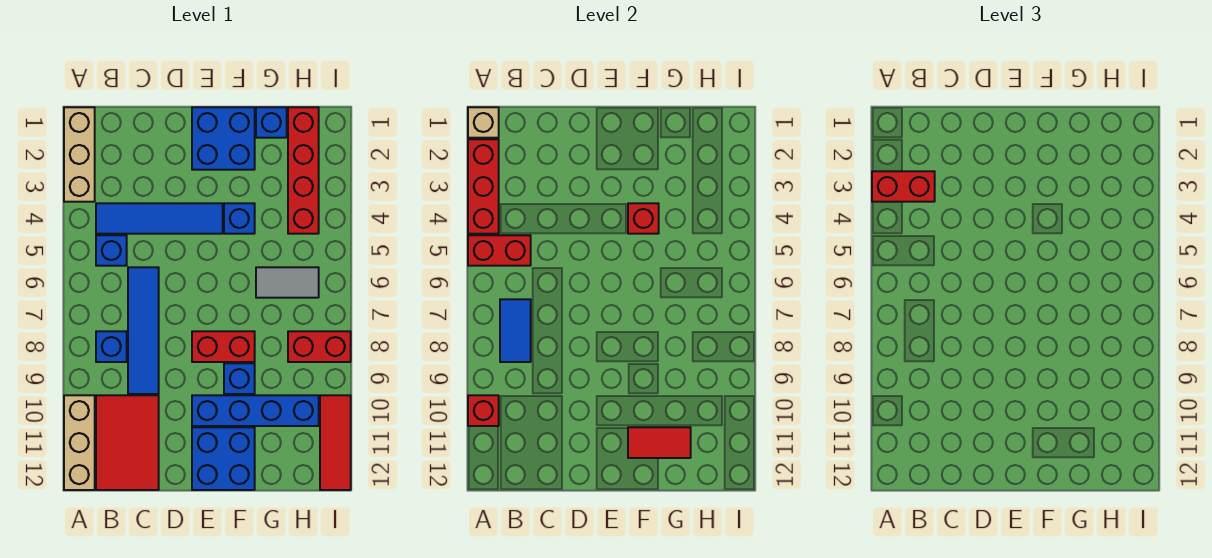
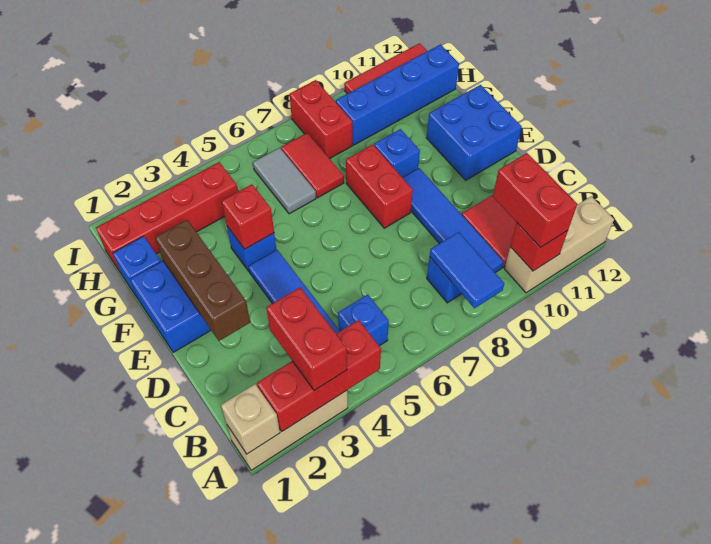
red 1x2 brick [468,235,531,266] -> red 1x2 brick moved to [493,153,577,248]
blue 1x2 tile [500,299,531,362] -> blue 1x2 tile turned to [430,232,504,308]
blue 1x4 tile [128,267,159,394] -> blue 1x4 tile turned to [403,168,504,273]
none -> brown 1x3 brick [155,220,250,341]
blue 1x4 brick [192,395,319,426] -> blue 1x4 brick turned to [336,45,459,145]
red 1x2 tile [628,427,691,458] -> red 1x2 tile moved to [281,133,344,198]

